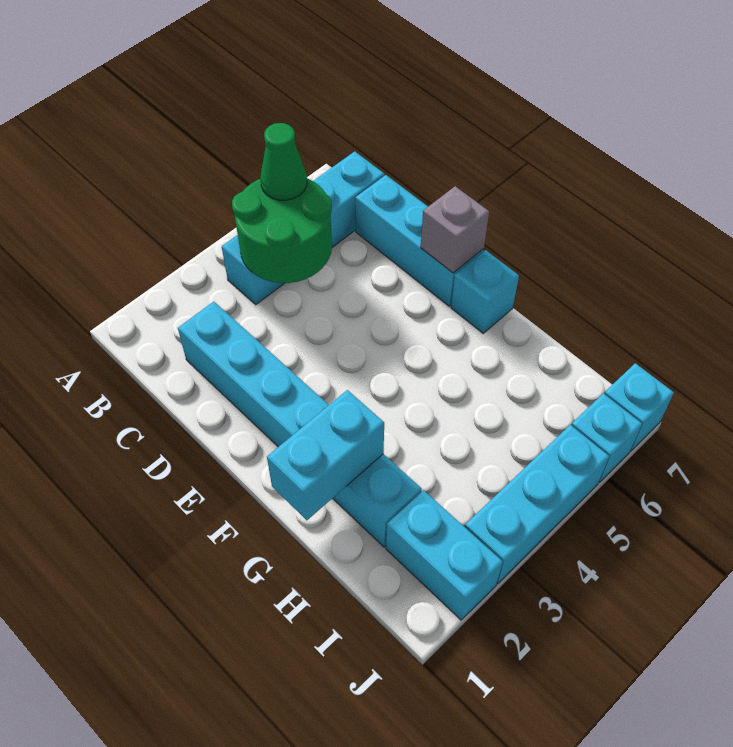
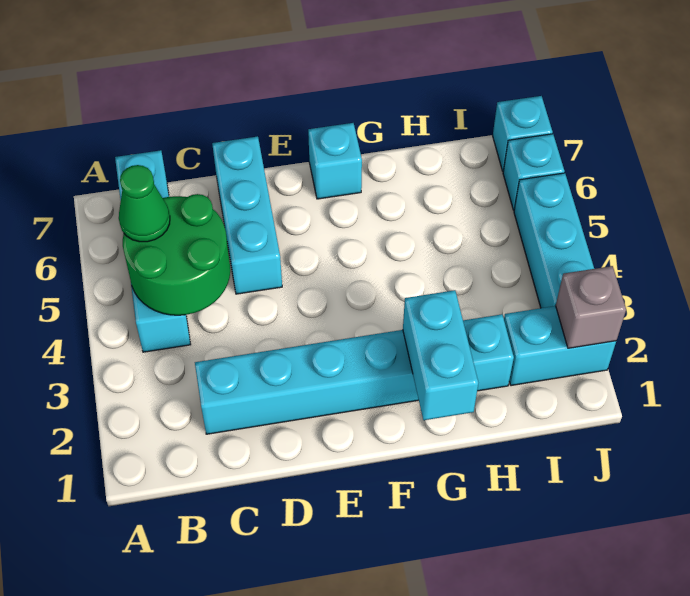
cyan 1x3 brick [355,175,484,306] -> cyan 1x3 brick turned to [212,136,282,294]
grey 1x1 brick [421,186,489,273] -> grey 1x1 brick moved to [556,266,626,348]

